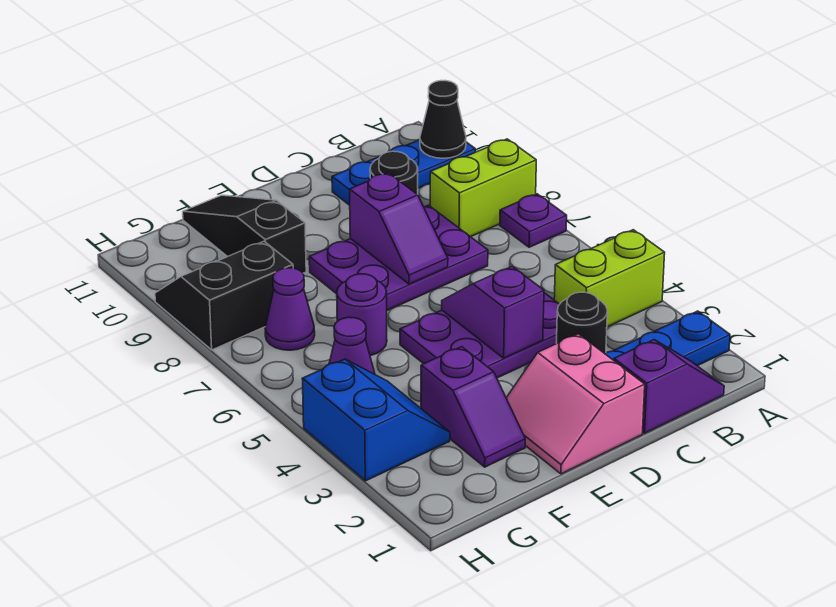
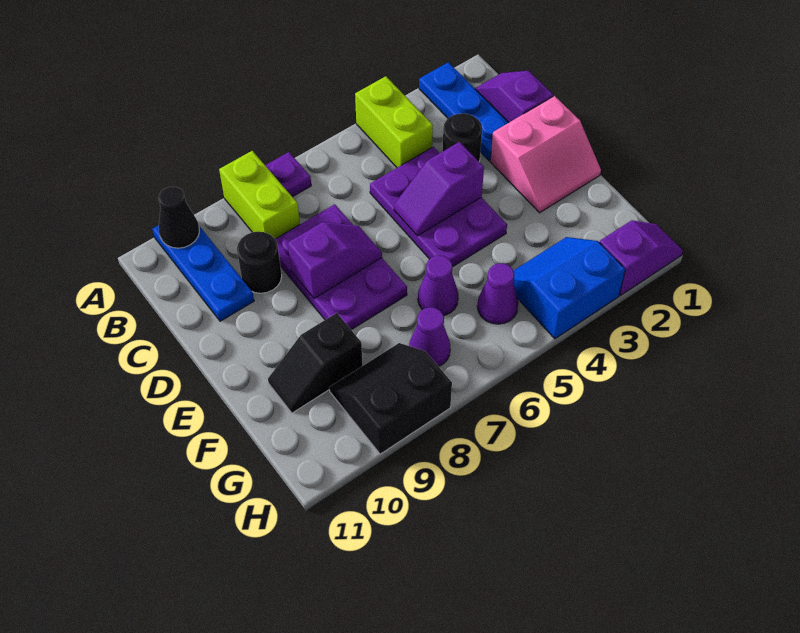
purple 1x2 slope [421,347,525,467] -> purple 1x2 slope moved to [599,220,683,296]
purple 1x1 round brick [337,274,387,356] -> purple 1x1 cone [418,255,458,316]
black 1x3 slope [183,195,306,273] -> black 1x2 slope [268,313,363,413]
black 2x2 slope [155,241,293,350] -> black 2x2 slope turned to [329,343,452,454]

